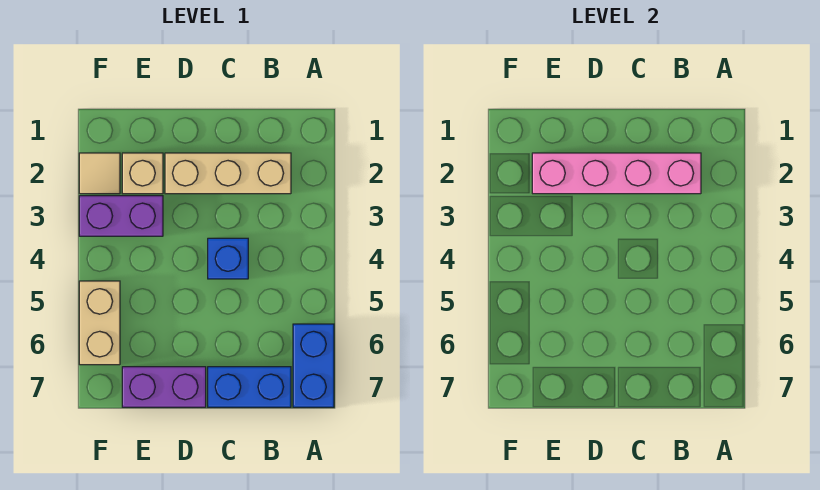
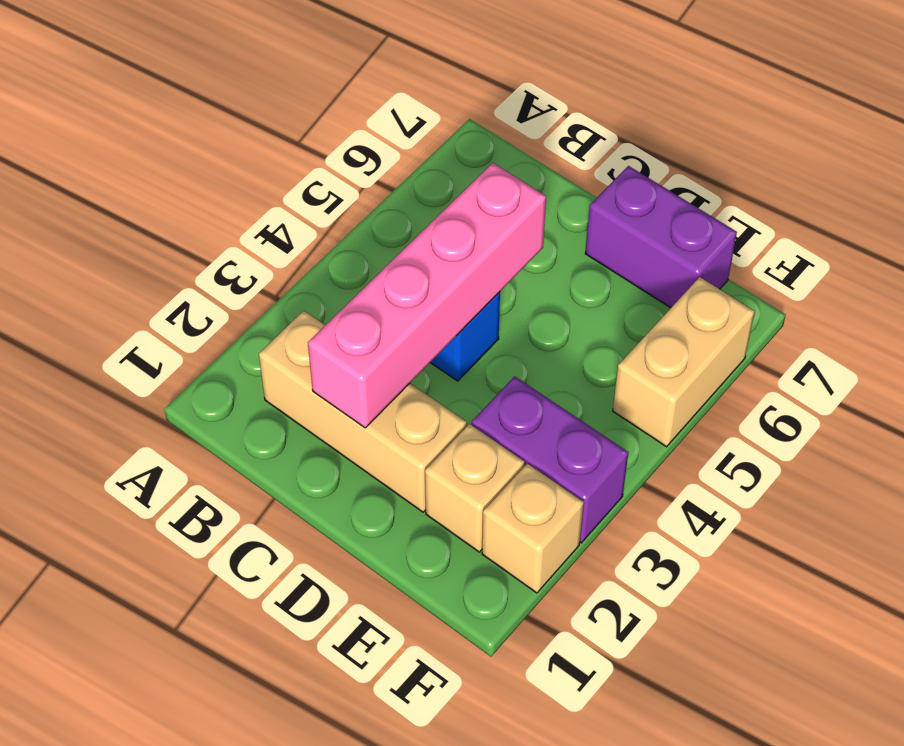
blue 1x2 brick [293,324,334,407] -> none
pink 1x4 brick [532,153,701,194] -> pink 1x4 brick turned to [308,163,546,428]
blue 1x2 brick [208,367,291,407] -> none
tan 1x1 tile [79,153,120,194] -> tan 1x1 brick [482,464,584,593]

